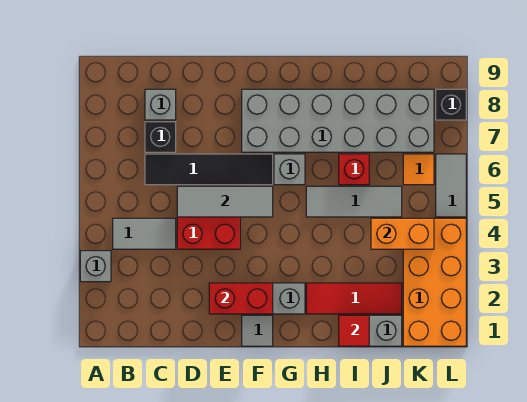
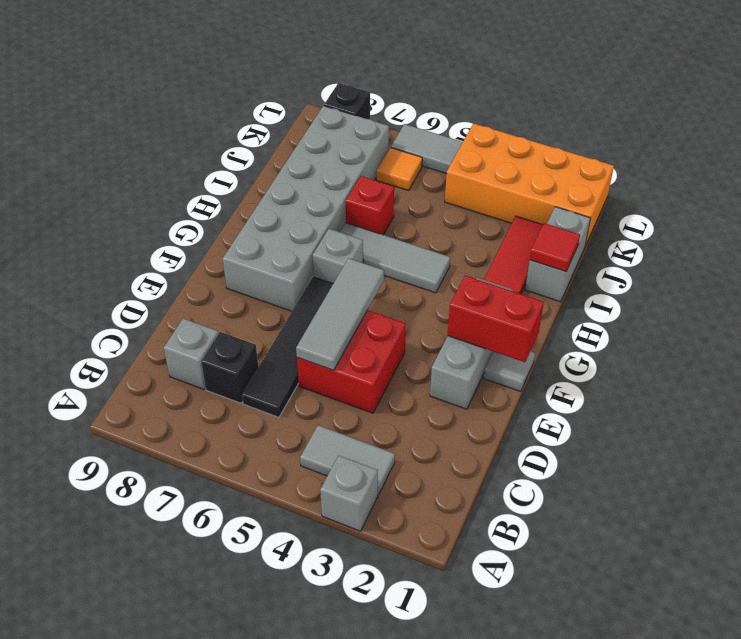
grey 1x2 tile [113,218,176,249] -> grey 1x2 tile turned to [300,425,395,495]
red 1x2 brick [209,283,273,314] -> red 1x2 brick turned to [448,276,544,362]
grey 1x3 tile [306,186,402,217] -> grey 1x3 tile turned to [340,223,450,293]
orange 1x2 brick [371,218,434,249] -> none

